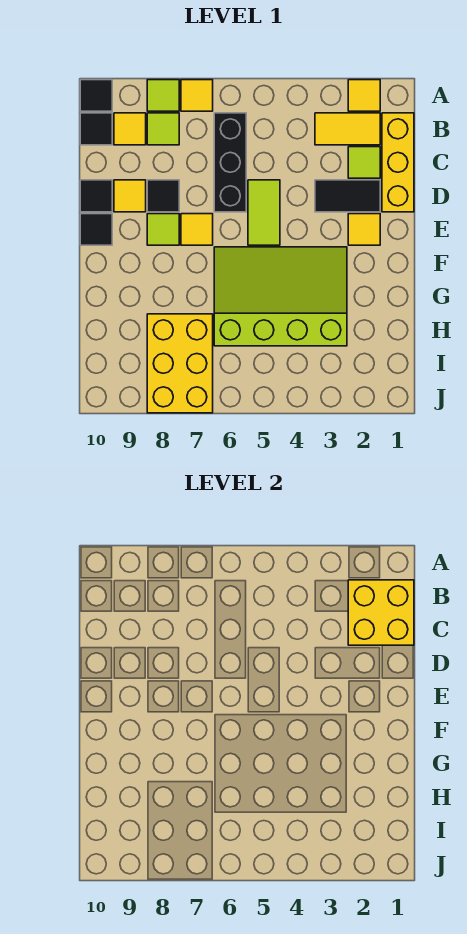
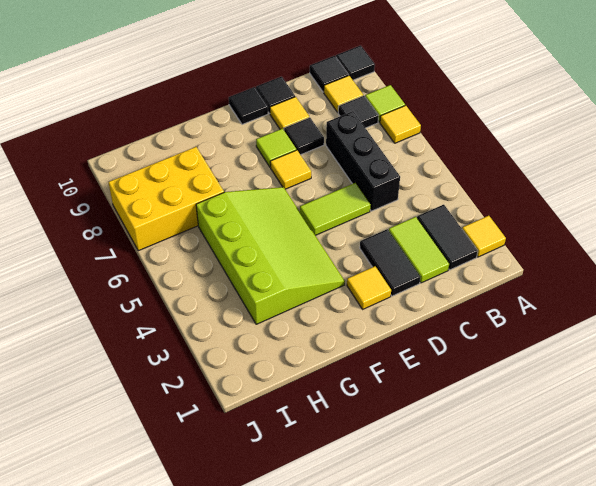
yellow 1x3 brick [382,113,414,212] -> none
yellow 2x2 brick [348,580,414,645] -> none
yellow 1x2 tile [315,113,380,145] -> black 1x2 tile [417,205,478,270]
black 1x3 brick [214,113,246,212] -> black 1x3 brick turned to [326,111,400,211]
lime 1x1 tile [147,113,179,145] -> black 1x1 tile [338,96,378,128]
lime 1x1 tile [348,147,380,178] -> lime 1x2 tile [389,217,449,283]

